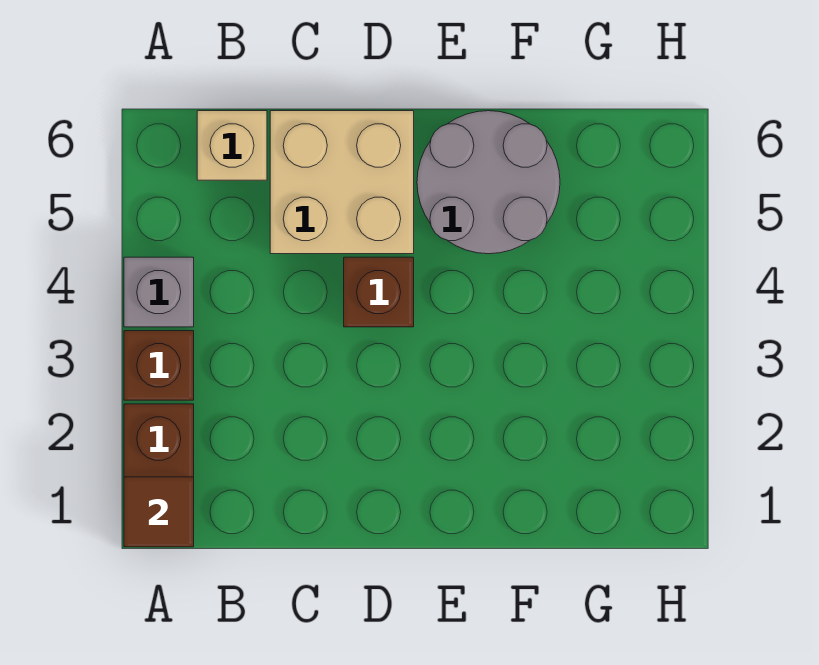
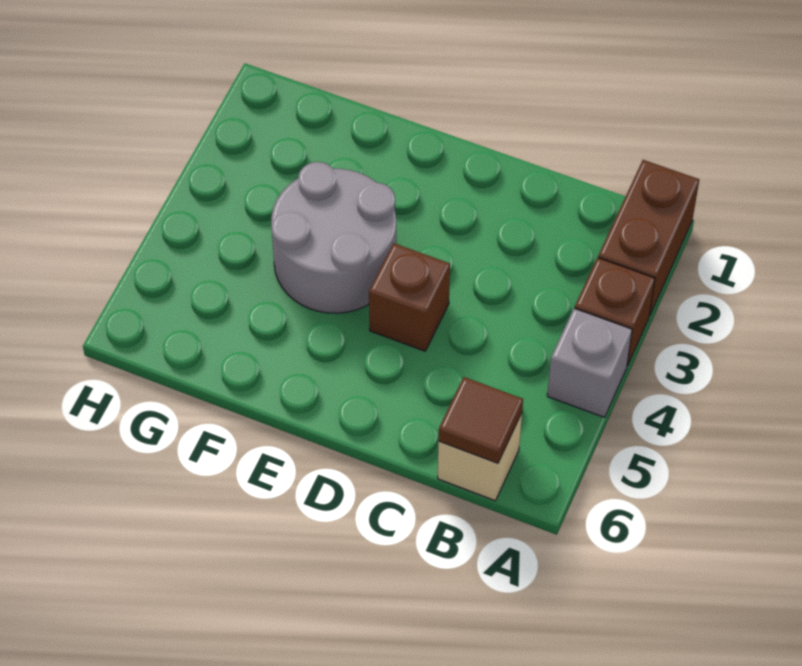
brown 1x1 tile [124,477,194,547] -> brown 1x1 tile moved to [439,377,523,463]
tan 2x2 brick [270,111,414,254] -> none
grey 2x2 round brick [417,111,560,254] -> grey 2x2 round brick moved to [271,162,396,313]

